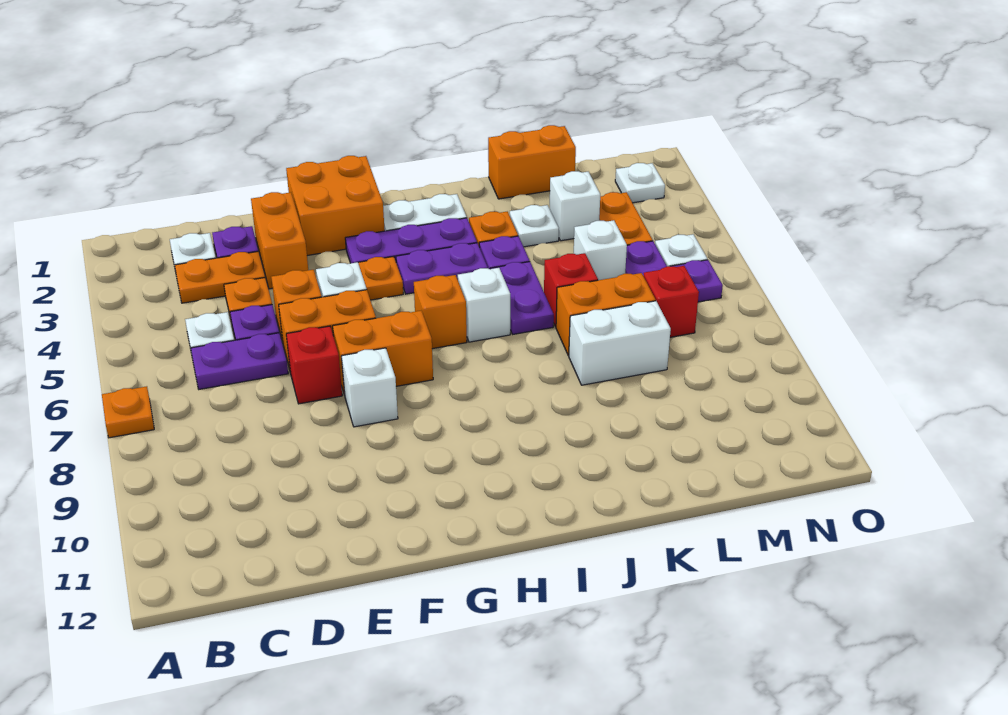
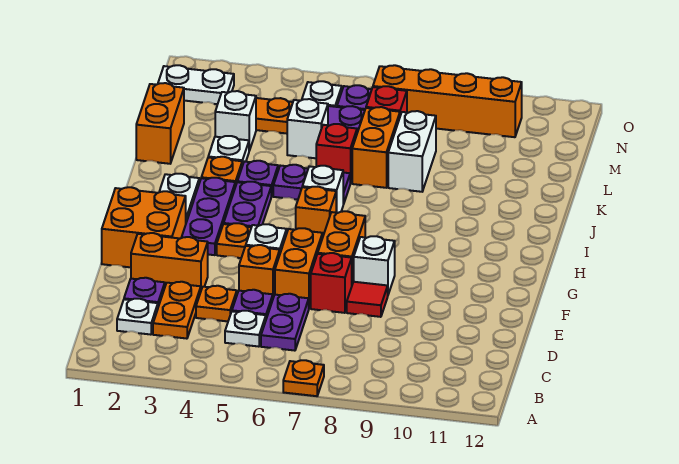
none -> red 1x1 tile [347,282,388,317]
white 1x1 plate [615,163,665,203] -> white 1x2 plate [158,65,234,104]
none -> orange 1x4 brick [373,65,522,137]

